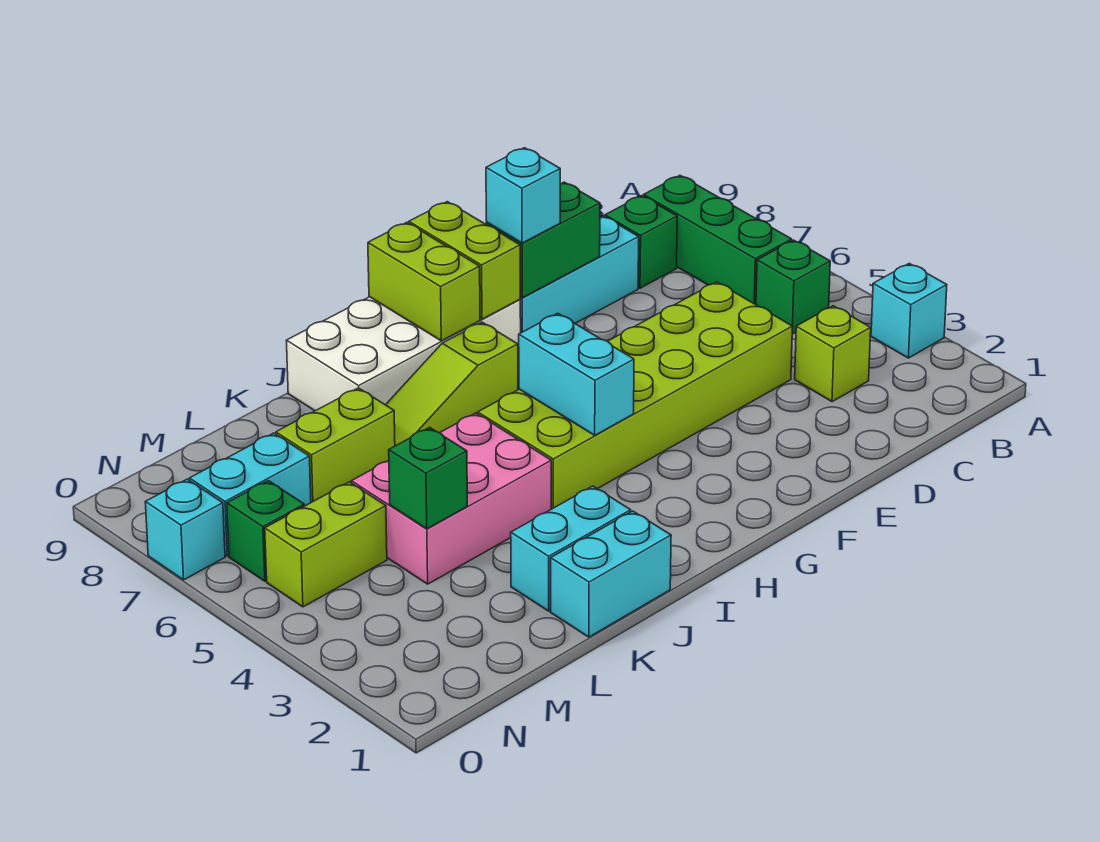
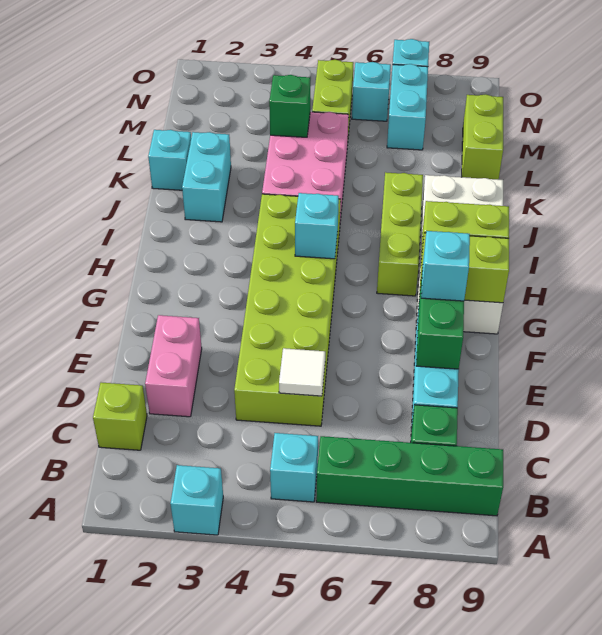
green 1x1 brick [756,240,830,334] -> cyan 1x1 brick [270,433,318,502]
green 1x3 brick [644,175,792,305] -> green 1x4 brick [316,436,503,516]
lime 1x1 brick [795,306,871,402] -> lime 1x1 brick moved to [93,383,147,450]
none -> pink 1x2 brick [145,315,202,417]
none -> white 1x1 tile [279,348,325,396]
cyan 1x2 brick [519,313,634,435] -> cyan 1x1 brick [295,193,339,259]
lime 1x3 slope [386,322,518,446] -> lime 1x3 brick [377,172,423,296]
cyan 1x2 brick [551,511,671,637] -> cyan 1x1 brick [148,130,191,190]
lime 1x2 brick [276,388,395,502] -> lime 1x2 brick moved to [462,94,503,180]
green 1x1 brick [227,481,304,581] -> cyan 1x1 brick [352,62,391,121]

